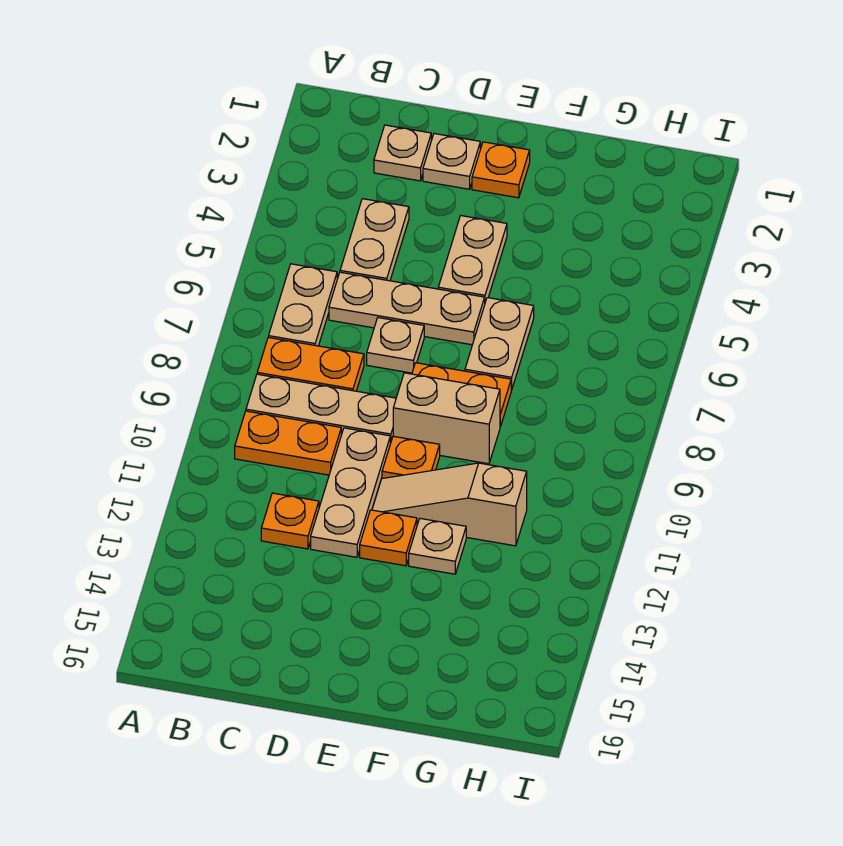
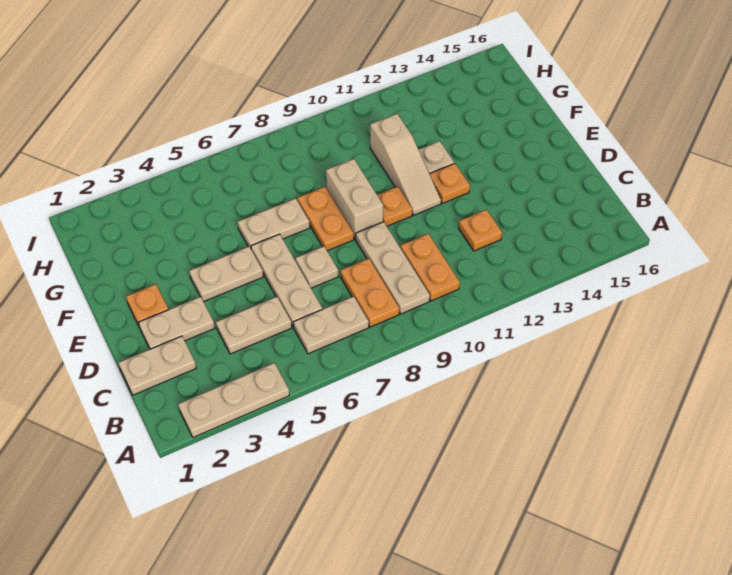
tan 1x1 plate [374,125,431,181] -> tan 1x2 plate [119,336,196,395]
tan 1x1 plate [423,134,480,189] -> tan 1x2 plate [138,297,215,349]
tan 1x3 plate [311,428,390,557] -> tan 1x3 plate moved to [178,363,289,437]

